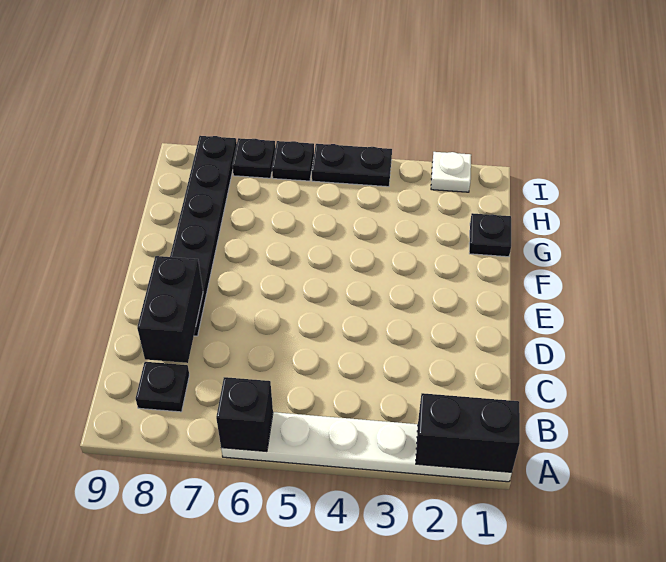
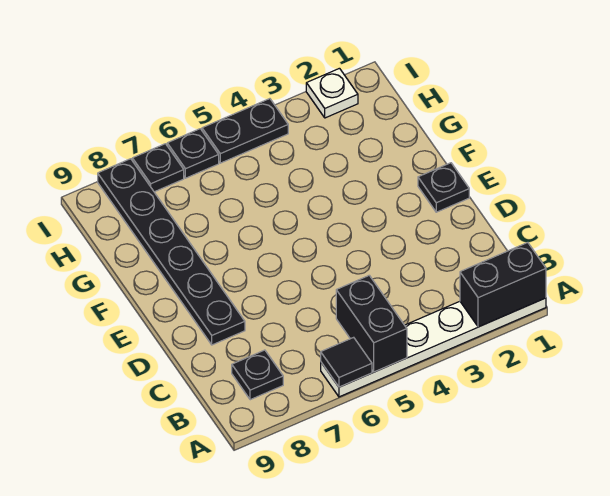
black 1x1 brick [216,377,273,452] -> black 1x1 tile [321,337,372,387]
black 1x2 brick [137,256,203,363] -> black 1x2 brick moved to [336,275,407,372]
black 1x1 plate [469,213,511,257] -> black 1x1 plate moved to [418,163,469,212]

